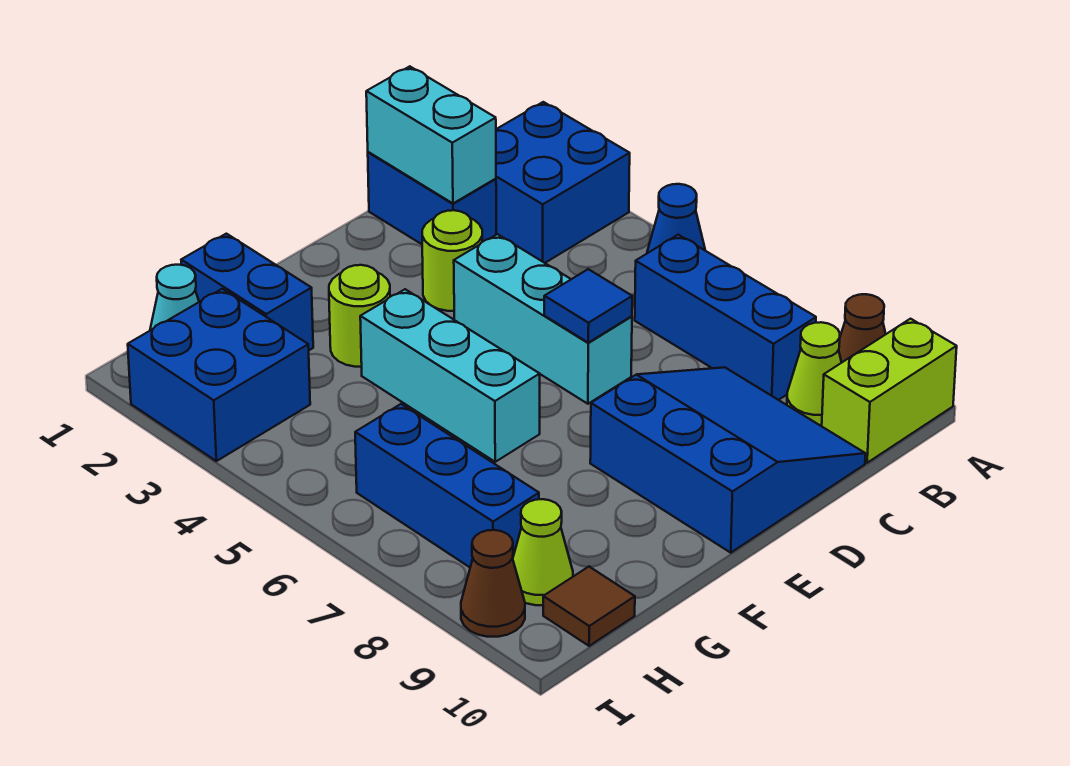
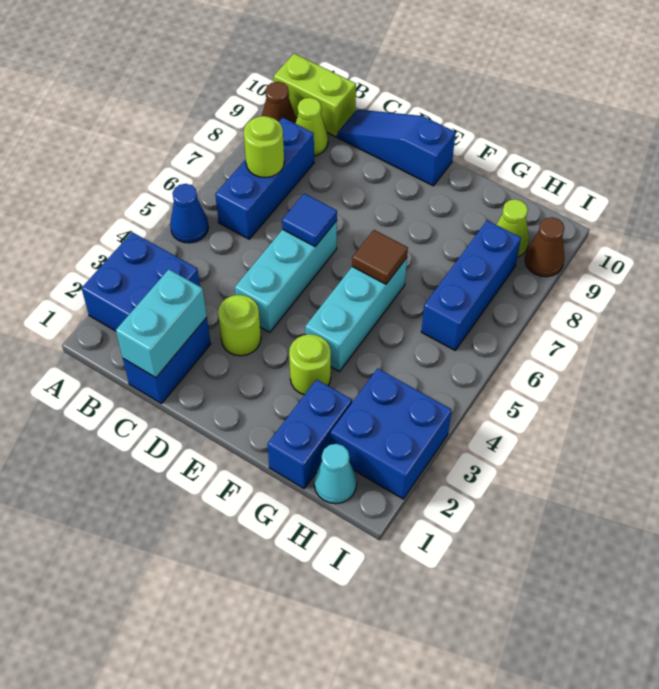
none -> lime 1x1 round brick [244,116,284,178]
blue 3x3 slope [590,367,865,553] -> blue 1x3 slope [338,109,456,186]
brown 1x1 tile [543,567,635,646] -> brown 1x1 tile moved to [352,230,408,284]

